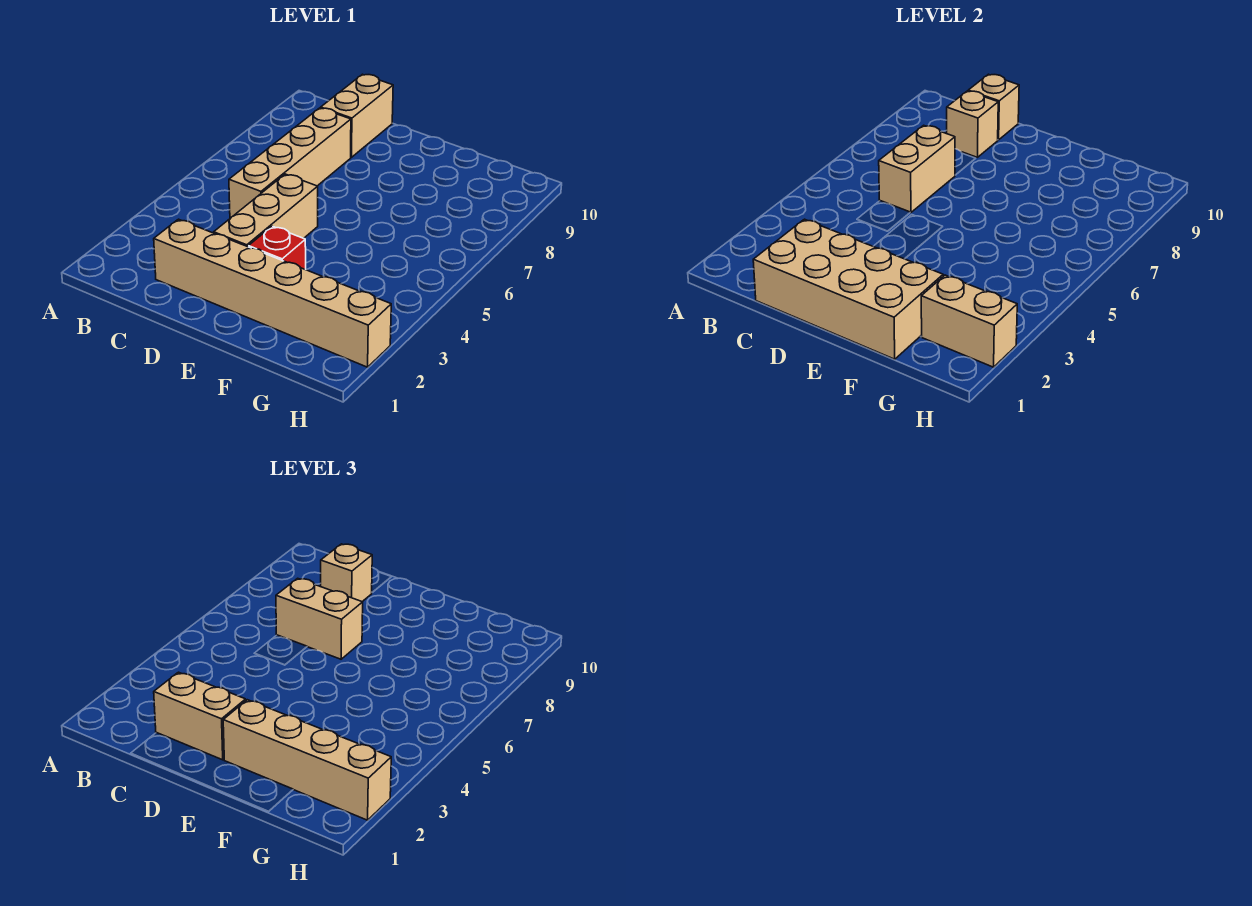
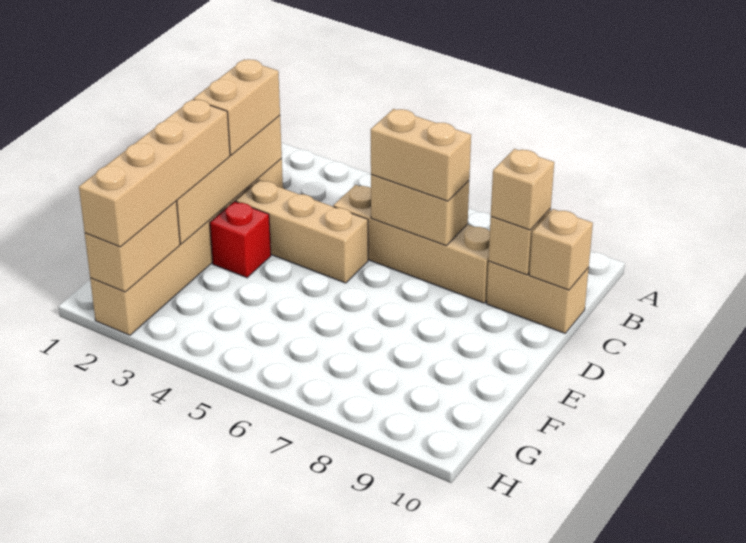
tan 1x2 brick [276,578,363,659] -> tan 1x2 brick turned to [371,109,471,201]

